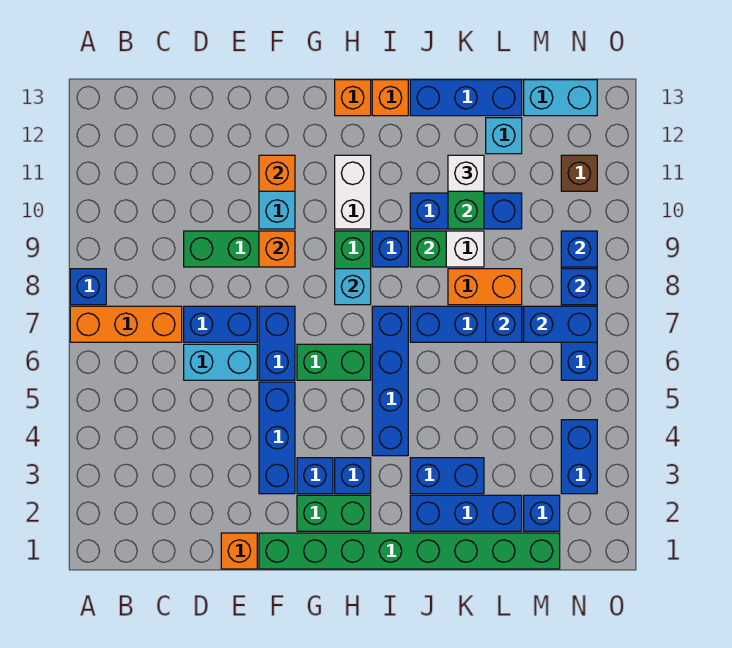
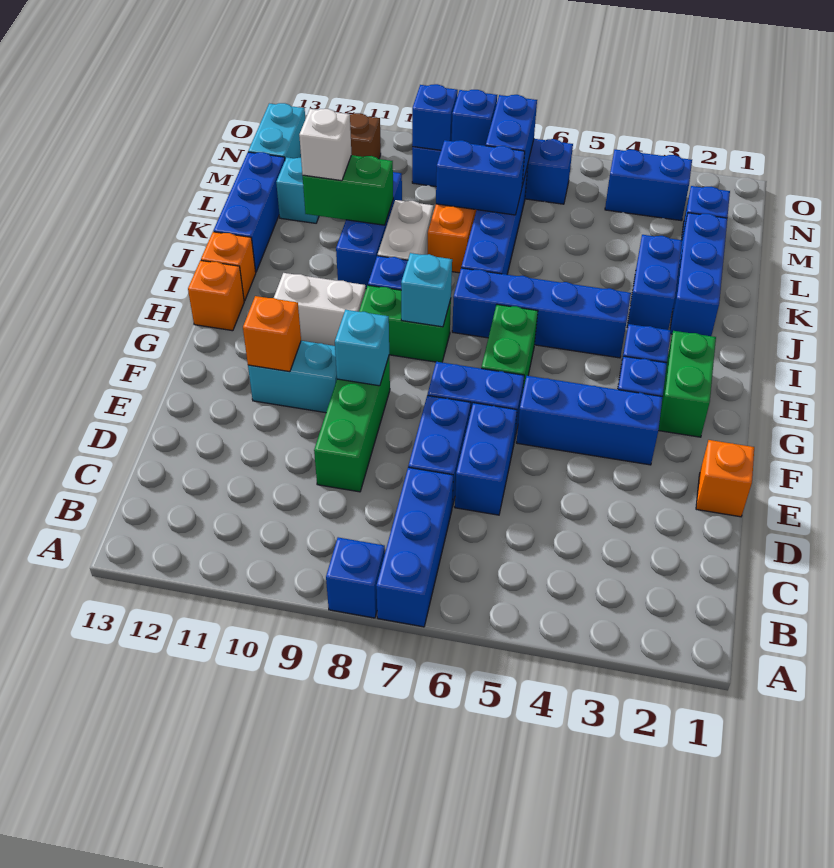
orange 1x3 brick [70,306,182,342] -> blue 1x3 brick [376,467,453,627]
cyan 1x2 brick [184,344,257,380] -> blue 1x2 brick [455,403,517,515]
green 1x8 brick [259,533,560,569] -> none
orange 1x1 brick [259,231,295,267] -> cyan 1x1 brick [335,310,389,386]
green 1x1 brick [410,231,446,267] -> none
blue 1x1 brick [486,306,522,342] -> blue 1x2 brick [436,140,525,215]

